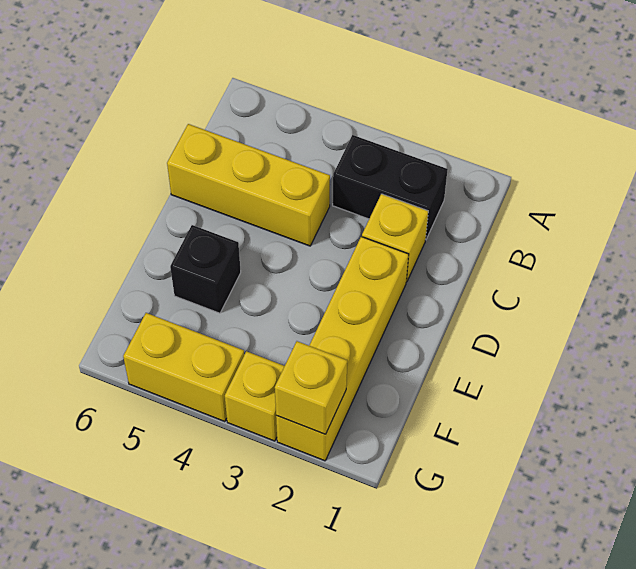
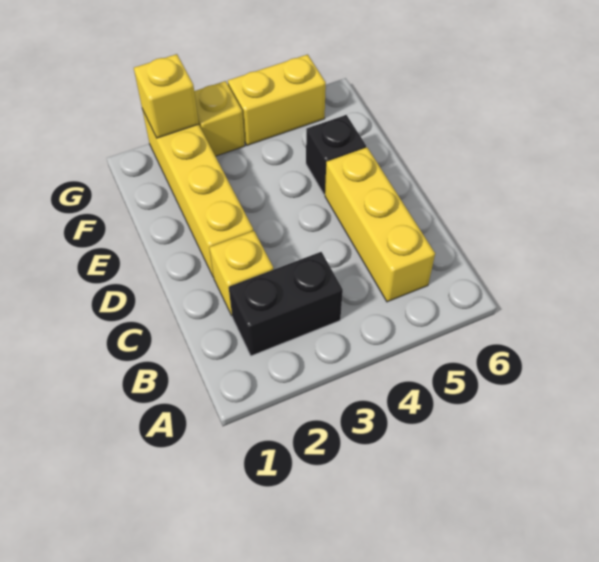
yellow 1x3 brick [167,124,330,246] -> yellow 1x3 brick turned to [325,147,435,302]

